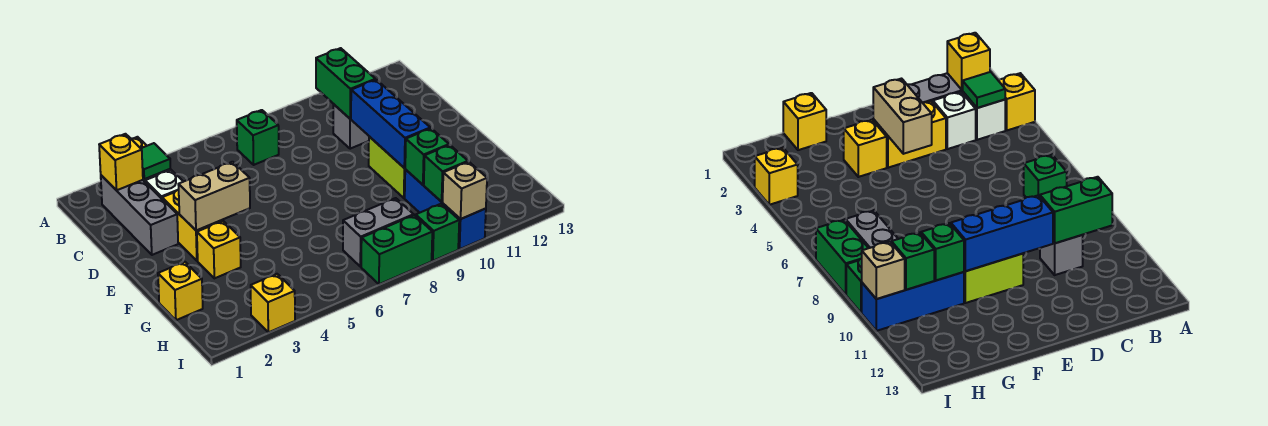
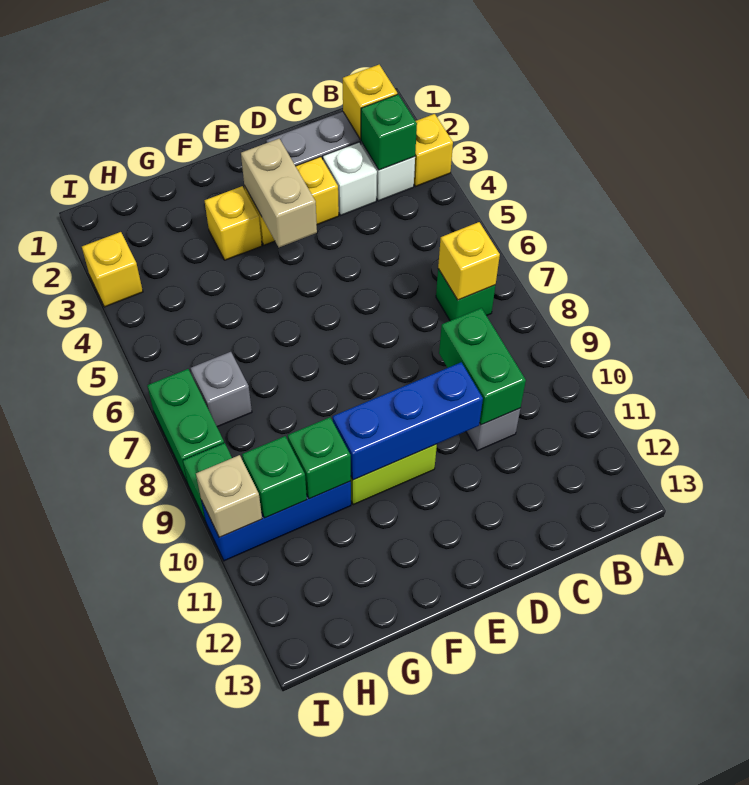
green 1x1 tile [141,143,170,179] -> green 1x1 brick [361,94,417,170]
green 1x2 brick [316,48,375,119] -> green 1x2 brick turned to [439,308,526,425]
yellow 1x1 brick [158,262,203,320] -> yellow 1x1 brick moved to [438,222,500,300]
grey 1x2 brick [343,198,414,267] -> grey 1x1 brick [191,352,252,427]

